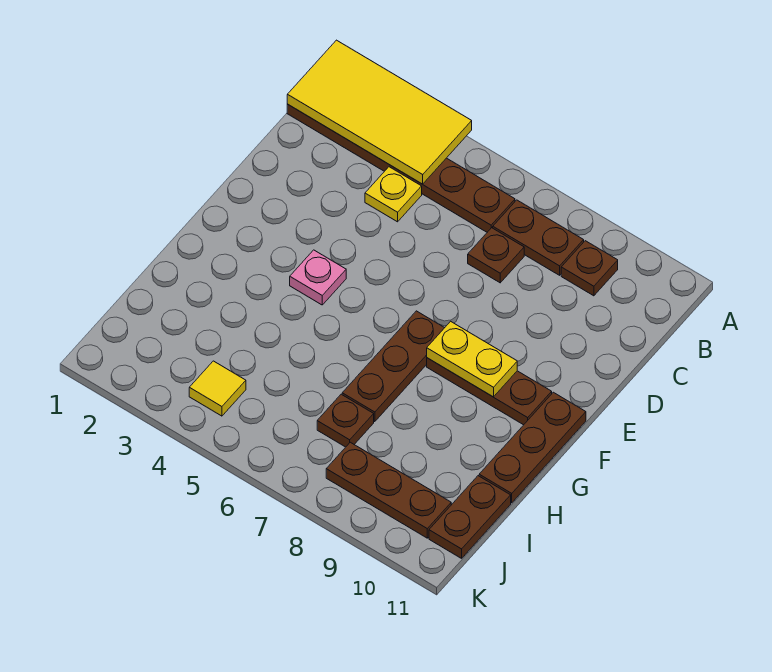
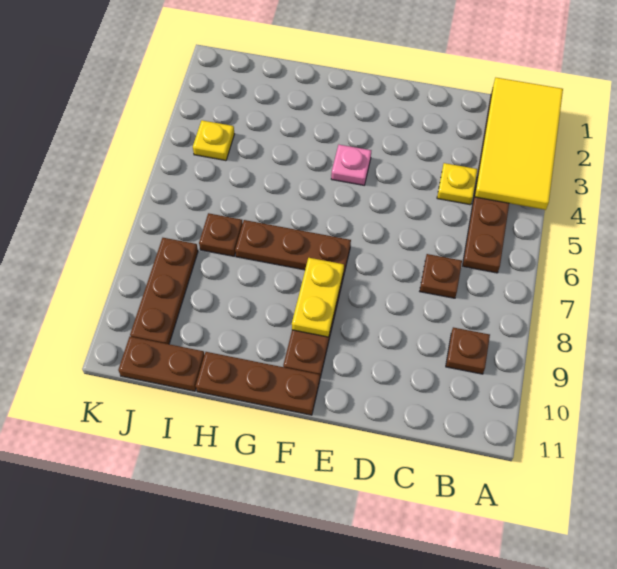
brown 1x2 plate [493,200,584,275] -> none
yellow 1x1 tile [189,361,246,416] -> yellow 1x1 plate [193,120,234,161]

